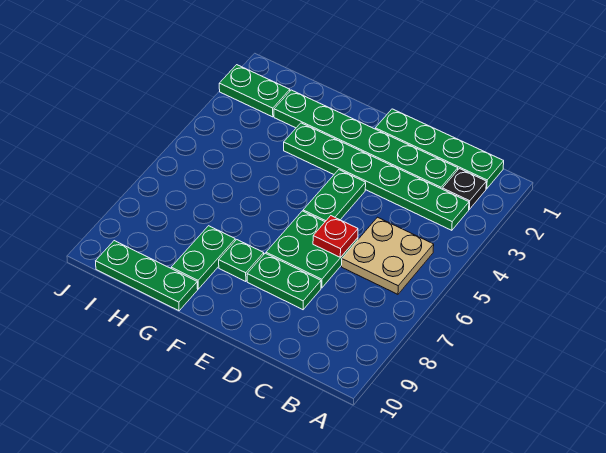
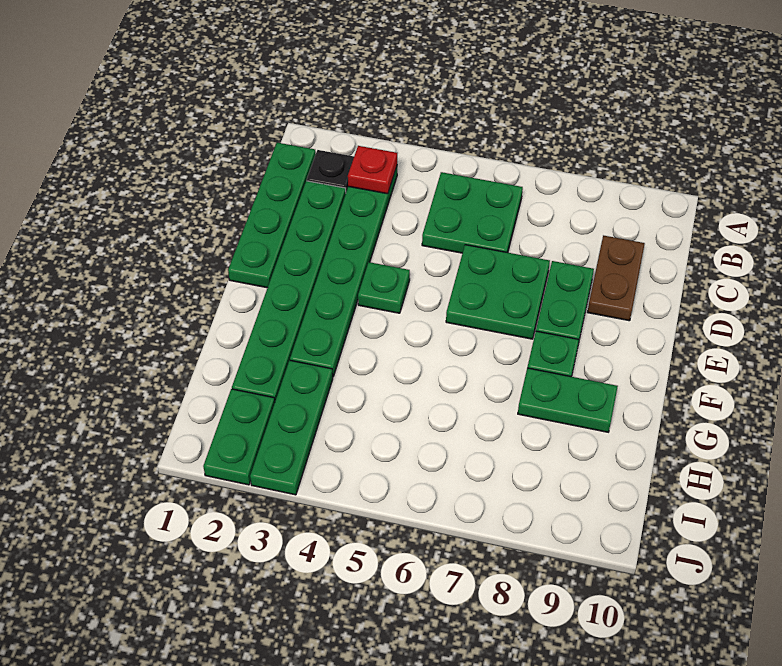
tan 2x2 plate [342,217,434,294] -> green 2x2 plate [422,172,523,253]
none -> brown 1x2 plate [588,235,645,321]
red 1x1 plate [313,216,358,258] -> red 1x1 plate moved to [348,146,397,194]
green 1x2 plate [303,170,366,222] -> green 1x1 plate [358,262,410,313]
green 1x3 plate [96,241,198,311] -> green 1x3 plate moved to [250,360,333,495]

